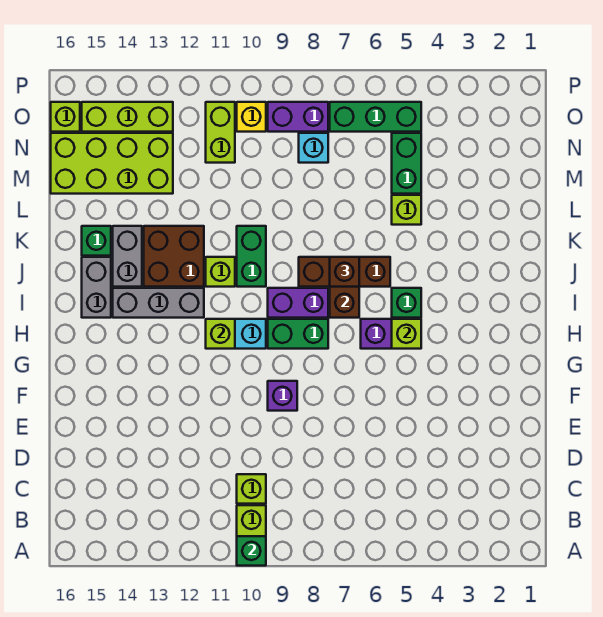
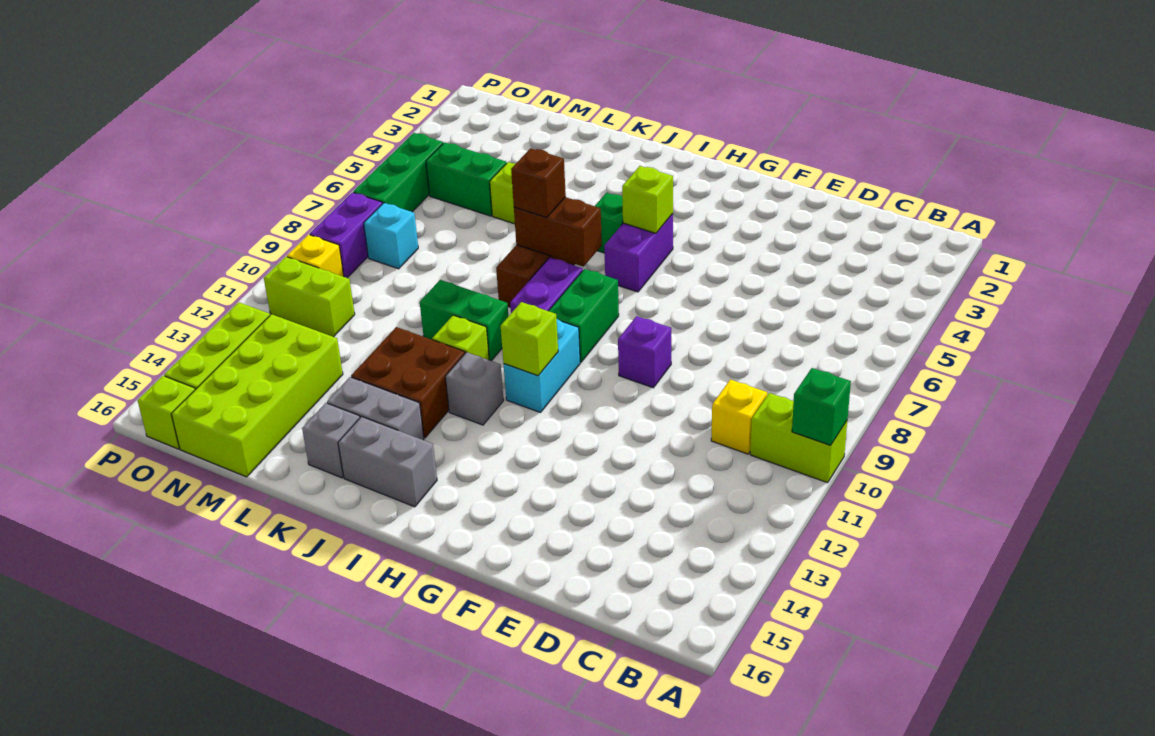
lime 1x1 brick [237,474,266,504] -> yellow 1x1 brick [711,380,767,454]
grey 1x3 brick [113,288,204,318] -> grey 1x1 brick [445,352,504,425]
green 1x1 brick [82,226,111,256] -> grey 1x1 brick [302,403,360,478]

